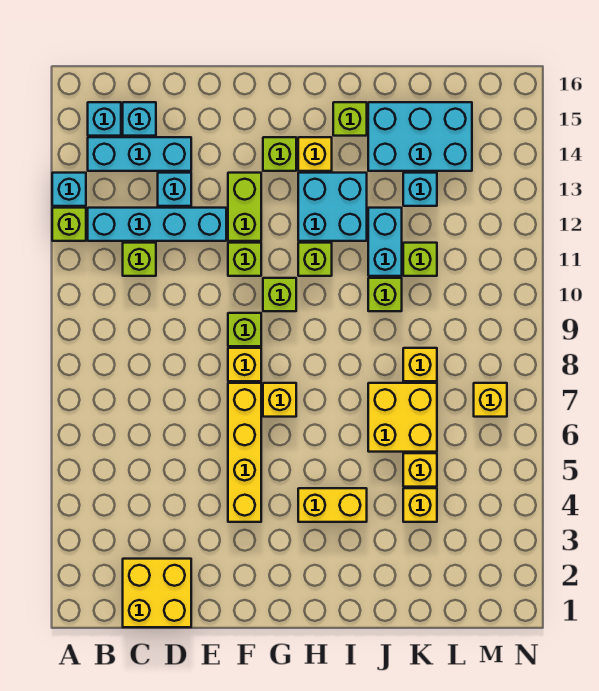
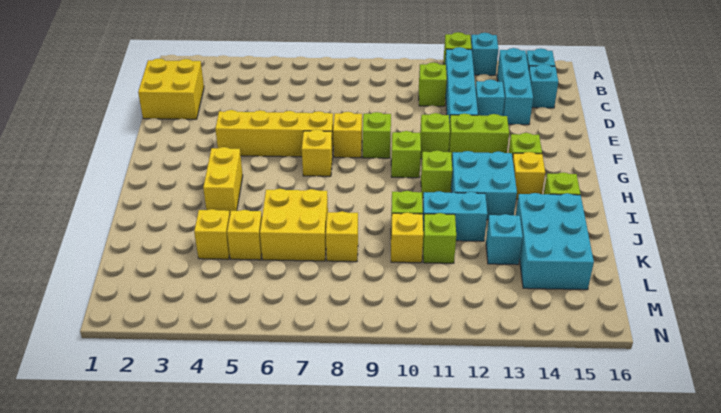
yellow 1x1 brick [474,383,507,417] -> yellow 1x1 brick moved to [391,213,423,263]

